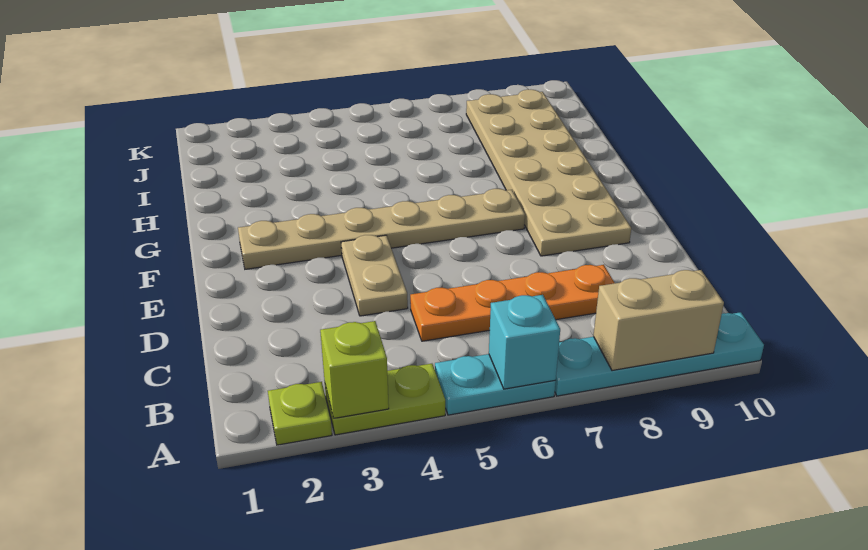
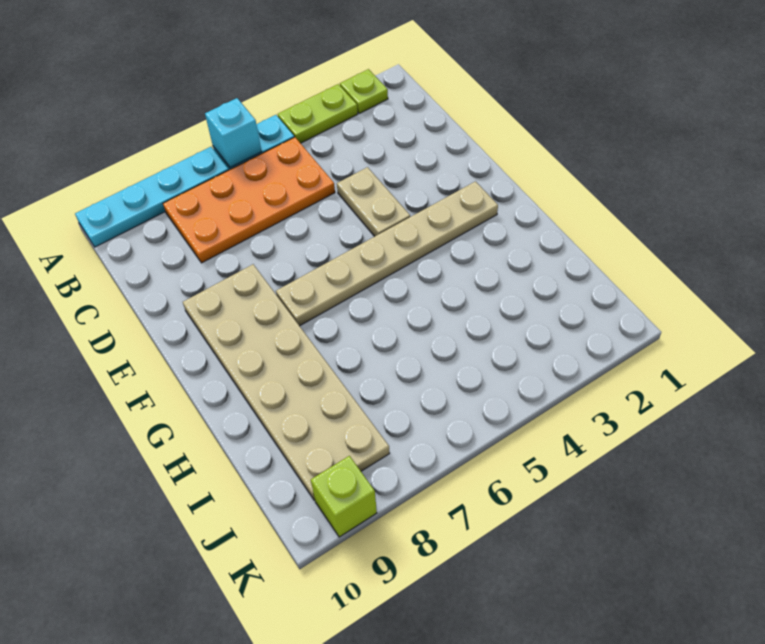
lime 1x1 brick [320,321,389,418] -> lime 1x1 brick moved to [311,456,377,537]
tan 1x2 brick [593,270,724,371] -> none
orange 1x4 plate [410,265,614,341] -> orange 2x4 plate [163,137,335,263]

